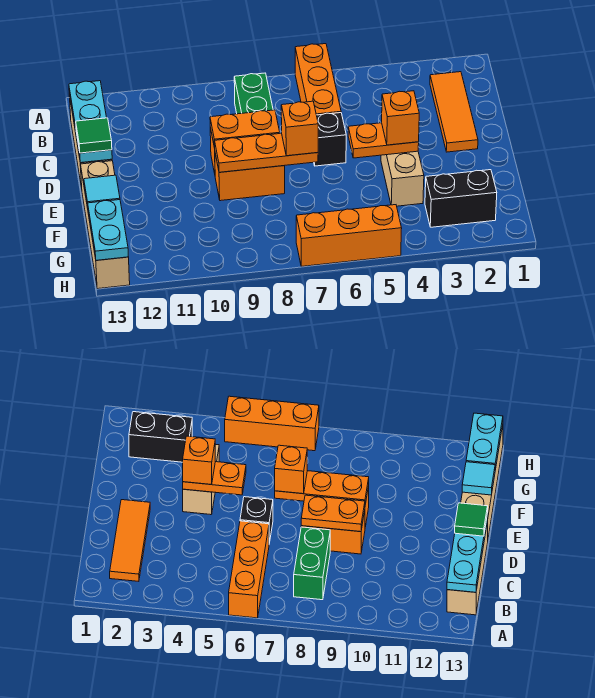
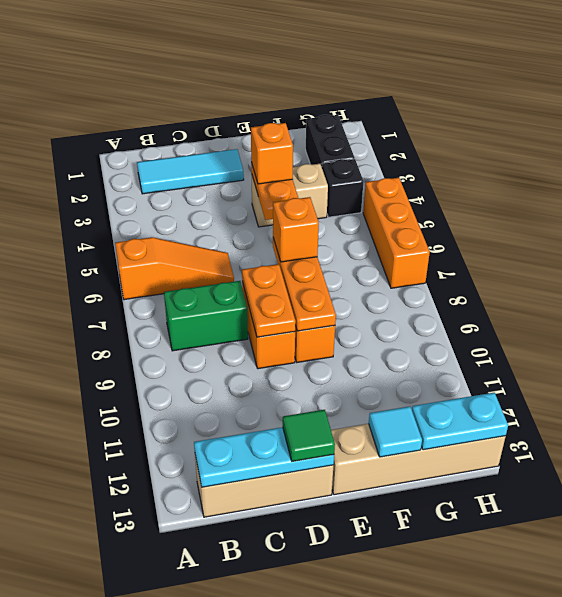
orange 1x3 brick [295,44,341,115] -> orange 1x3 slope [115,237,234,300]
orange 1x3 tile [430,72,478,152] -> cyan 1x3 tile [137,149,244,194]
black 1x1 brick [314,113,346,166] -> black 1x1 brick moved to [322,159,364,217]

